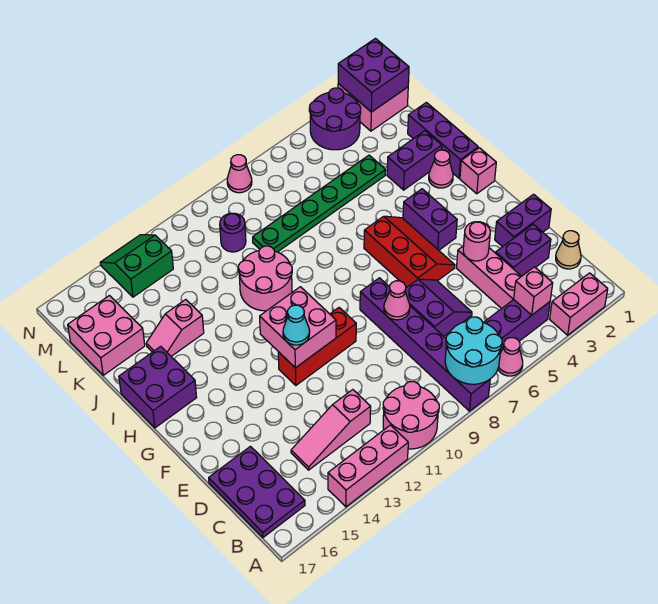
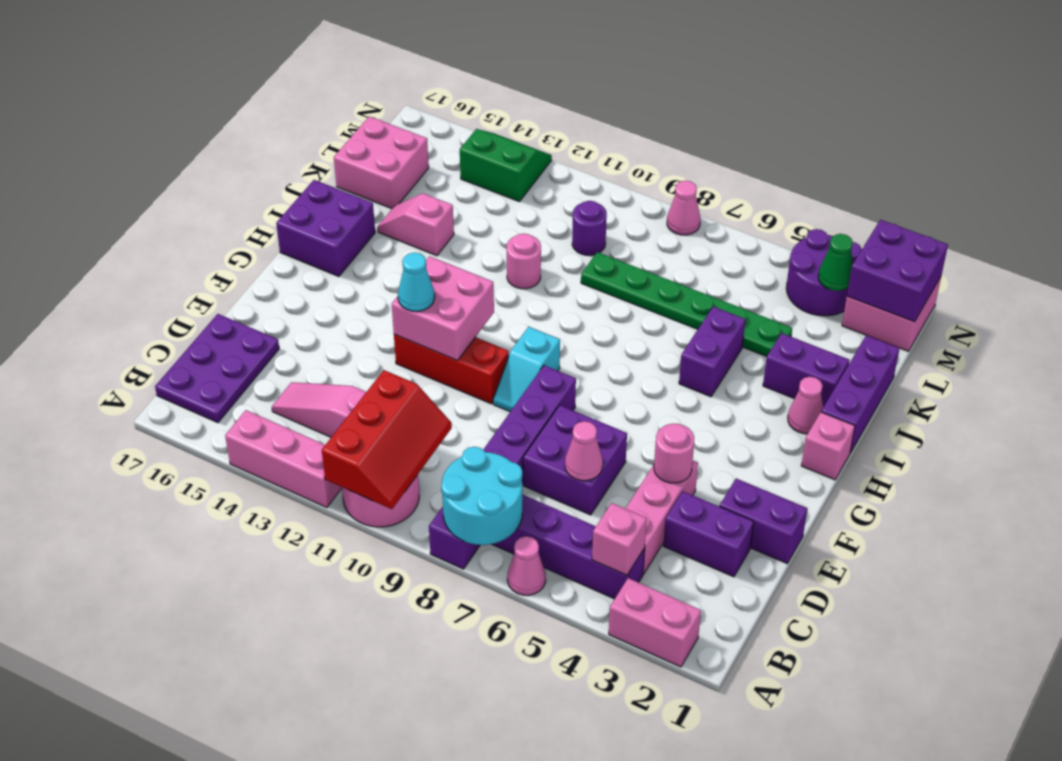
tan 1x1 cone [556,231,581,269] -> none
purple 2x2 slope [406,279,472,336] -> purple 2x2 brick [523,405,627,515]
pink 1x1 cone [384,281,410,320] -> pink 1x1 cone moved to [565,421,603,481]
red 2x3 slope [364,216,455,287] -> red 2x3 slope moved to [322,370,452,509]
none -> cyan 1x2 slope [493,327,560,412]
purple 1x2 brick [403,189,457,250] -> purple 1x2 brick moved to [679,307,745,397]
pink 2x2 round brick [238,246,292,311] -> pink 1x1 round brick [507,234,541,289]
none -> green 1x1 cone [818,234,853,291]

